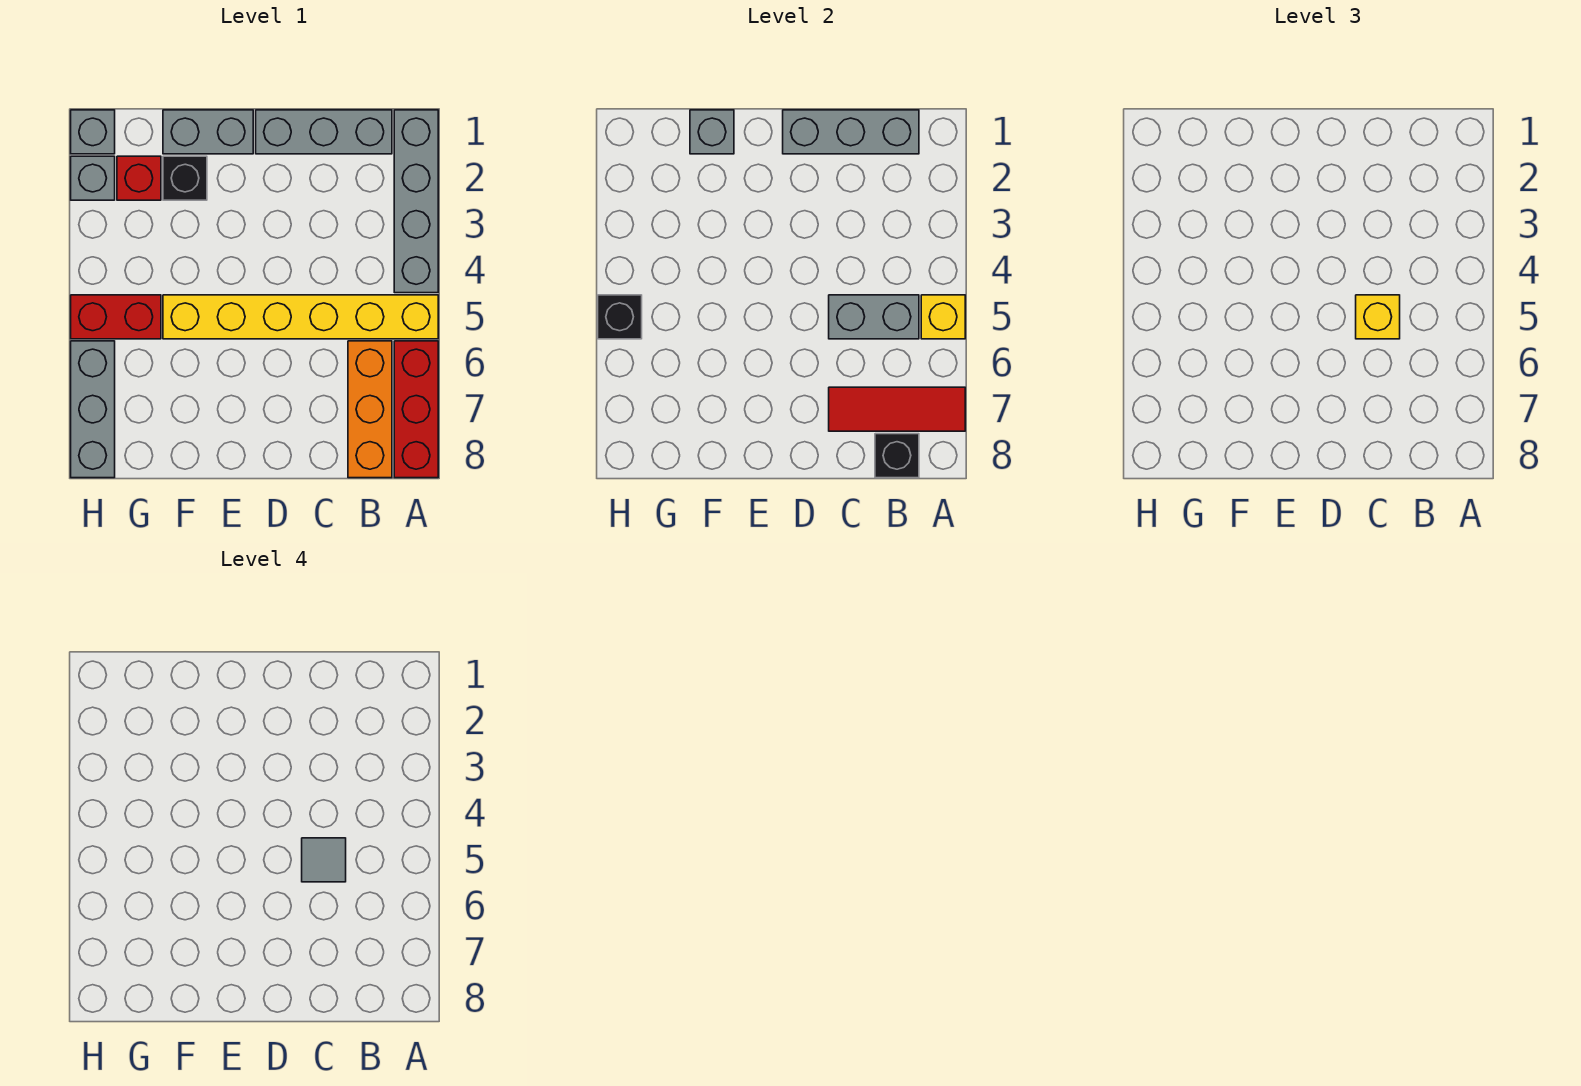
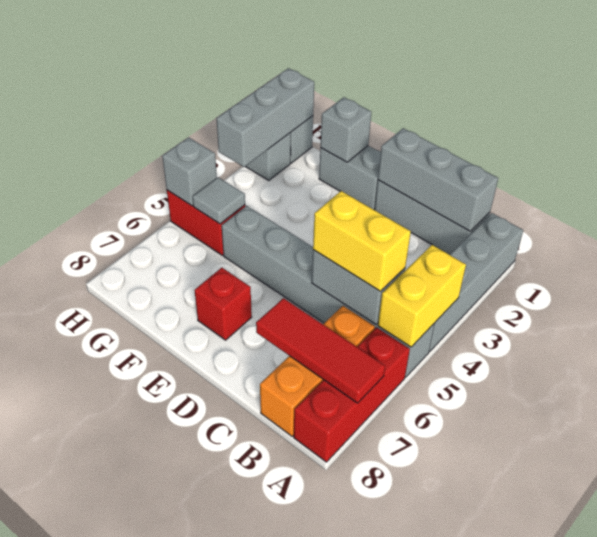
yellow 1x6 brick [163,295,438,339] -> grey 1x6 brick [222,206,435,377]
yellow 1x1 brick [921,295,965,339] -> yellow 1x2 brick [378,245,466,347]
black 1x1 brick [875,434,919,478] -> none
yellow 1x1 brick [1356,295,1400,339] -> yellow 1x2 brick [313,191,411,291]
grey 1x1 tile [302,838,346,882] -> grey 1x1 tile moved to [193,177,245,224]
black 1x1 brick [163,156,207,200] -> none
red 1x1 brick [117,156,161,200] -> red 1x1 brick moved to [195,268,252,340]
black 1x1 brick [598,295,642,339] -> grey 1x1 brick [162,137,217,206]
grey 1x3 brick [71,341,115,478] -> grey 1x3 brick moved to [216,68,314,167]

